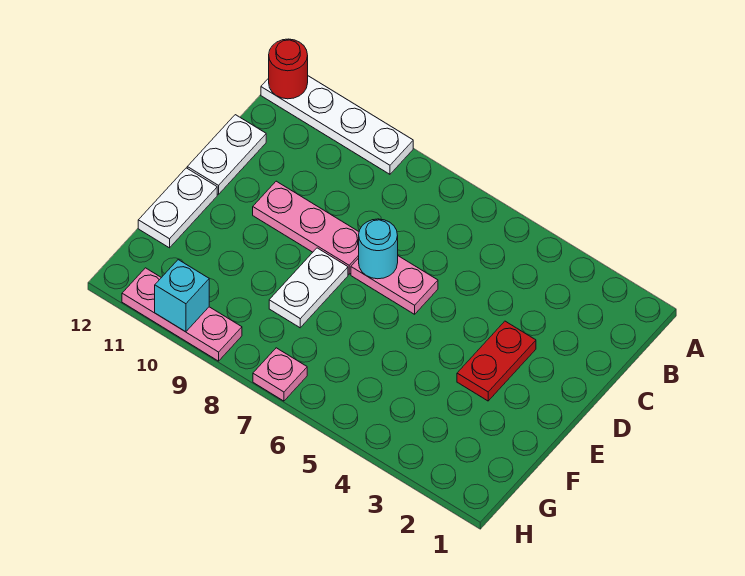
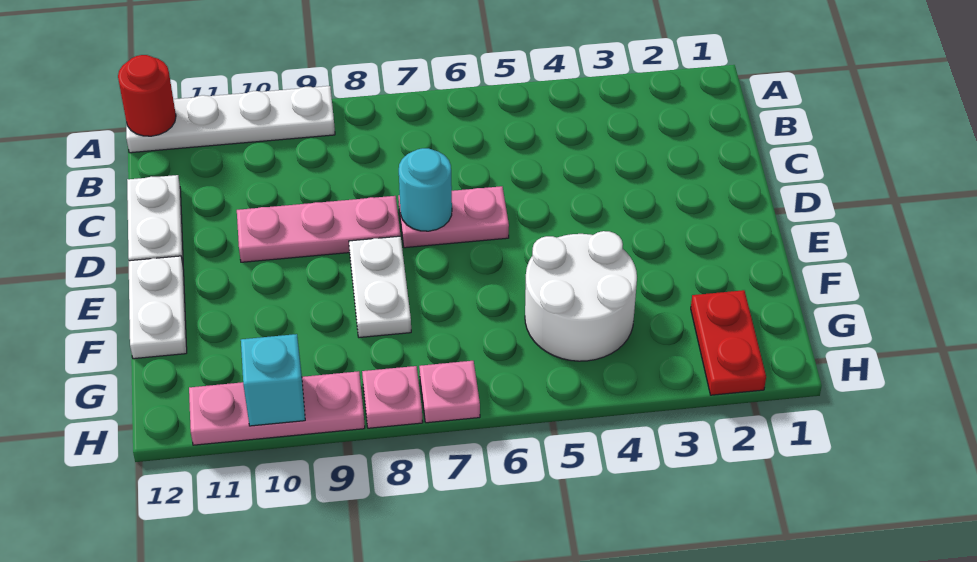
red 1x2 plate [457,321,536,401] -> red 1x2 plate moved to [691,290,766,395]
none -> white 2x2 round brick [525,231,637,361]
none -> pink 1x1 plate [362,366,423,428]

